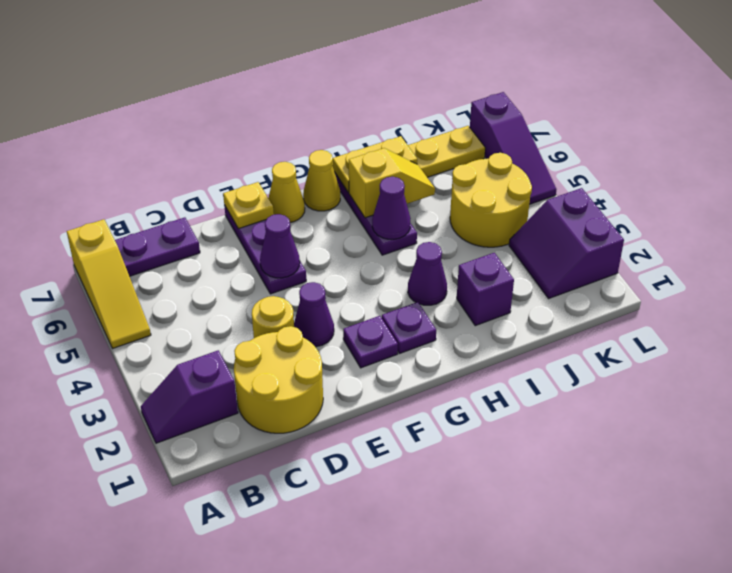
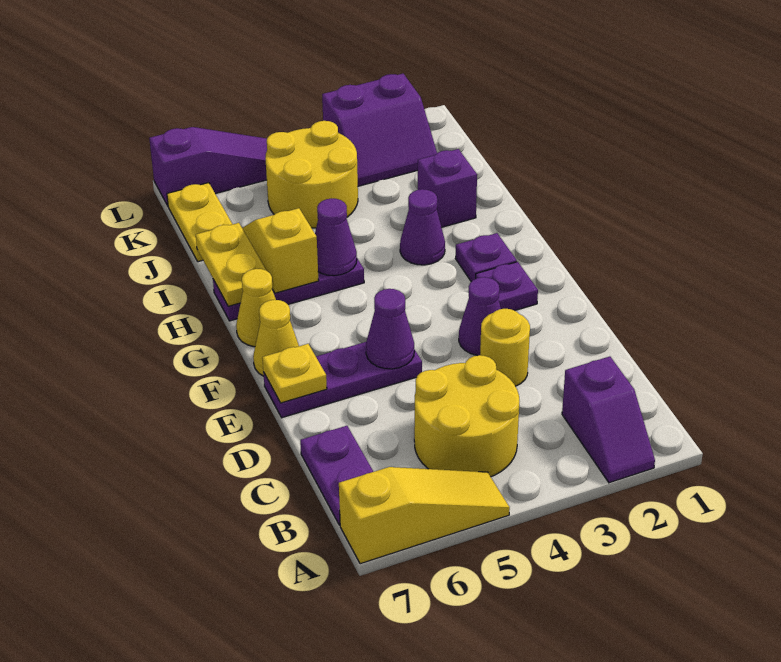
yellow 2x2 round brick [234,326,323,433] -> yellow 2x2 round brick moved to [414,355,519,477]

